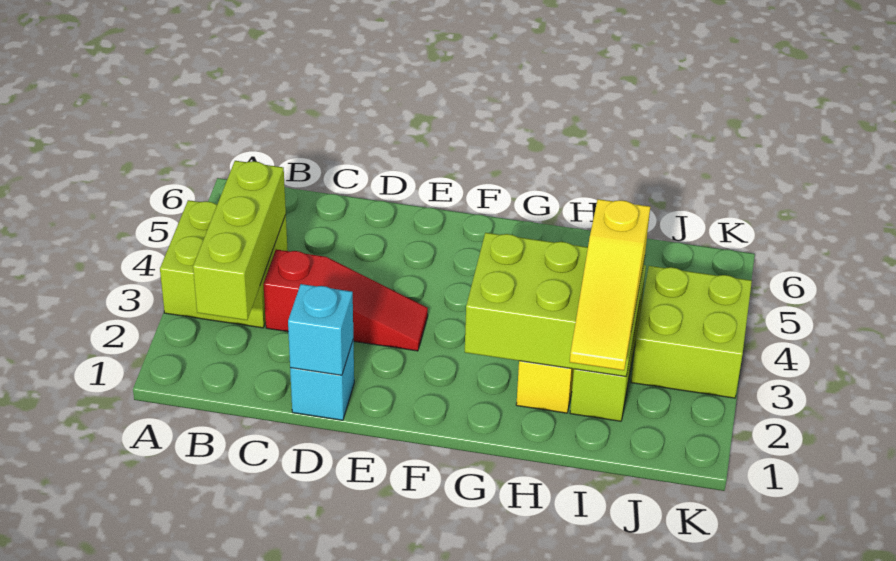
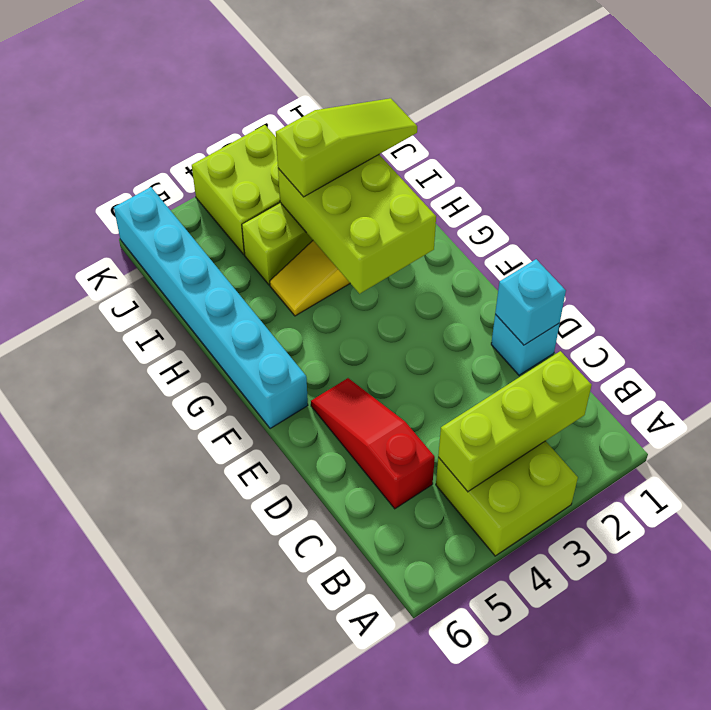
red 1x3 slope [263,250,428,351] -> red 1x3 slope moved to [311,378,435,509]
none -> cyan 1x6 brick [114,187,308,429]
yellow 1x3 slope [570,199,650,370] -> lime 1x3 slope [276,98,417,197]

